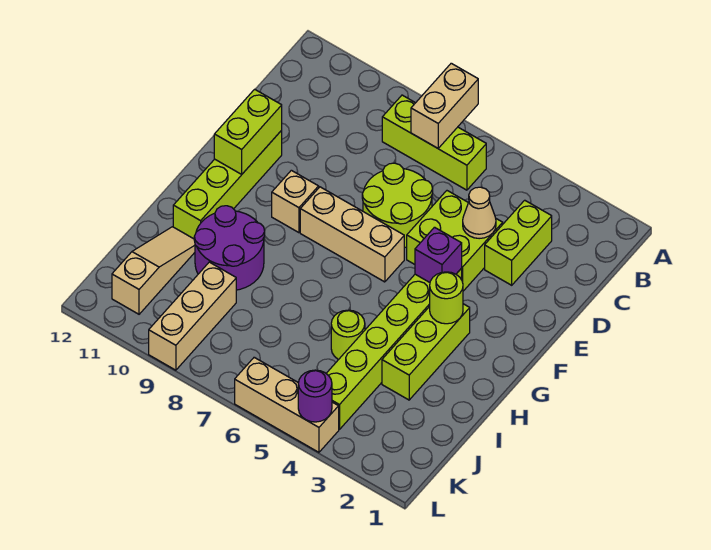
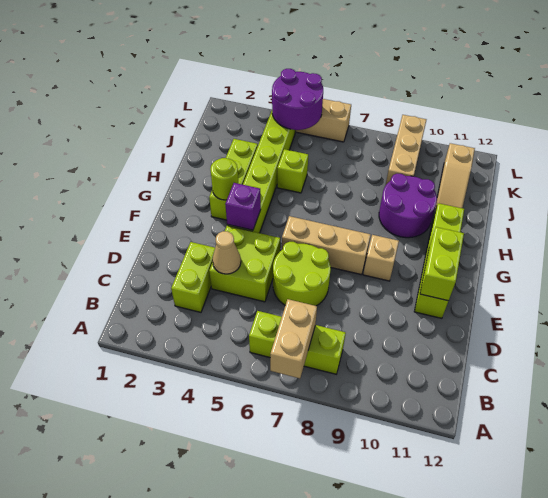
lime 1x1 round brick [331,310,365,360] -> lime 1x1 brick [277,149,308,193]
purple 1x1 round brick [298,370,332,422] -> purple 2x2 round brick [272,69,323,130]

